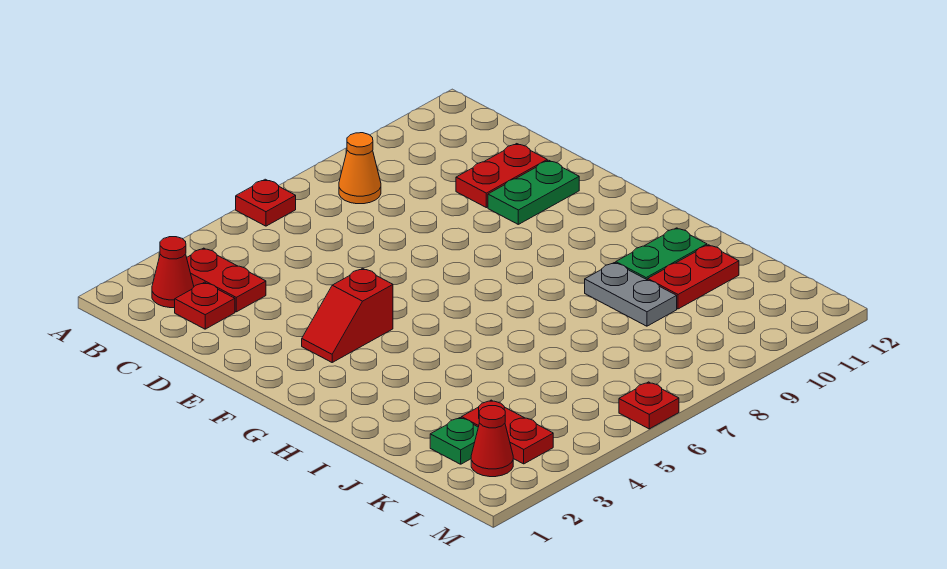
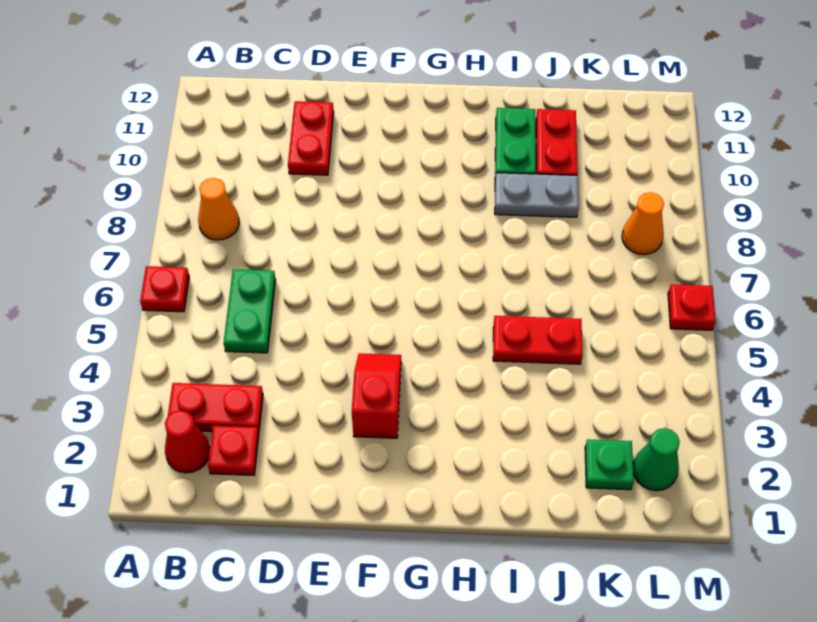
green 1x2 plate [488,160,579,224] -> green 1x2 plate moved to [223,269,276,353]
red 1x2 slope [302,268,393,362] -> red 1x2 slope turned to [352,353,401,438]
red 1x2 plate [461,400,553,464] -> red 1x2 plate moved to [493,316,583,364]
red 1x1 cone [471,406,513,477] -> green 1x1 cone [633,428,680,491]
none -> orange 1x1 cone [622,192,664,255]

